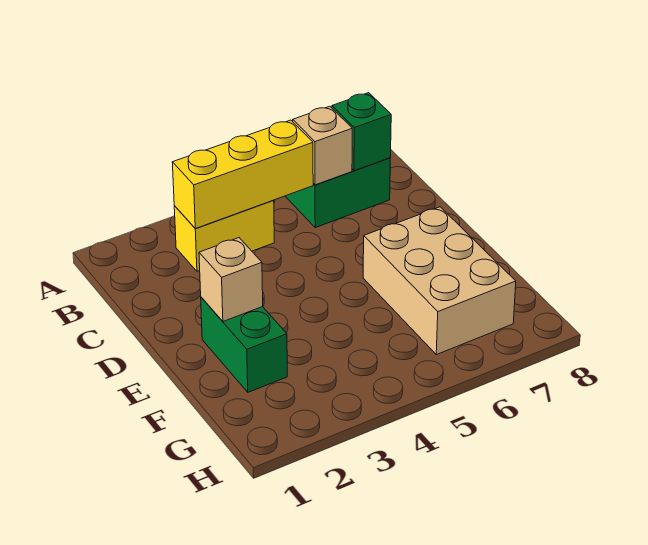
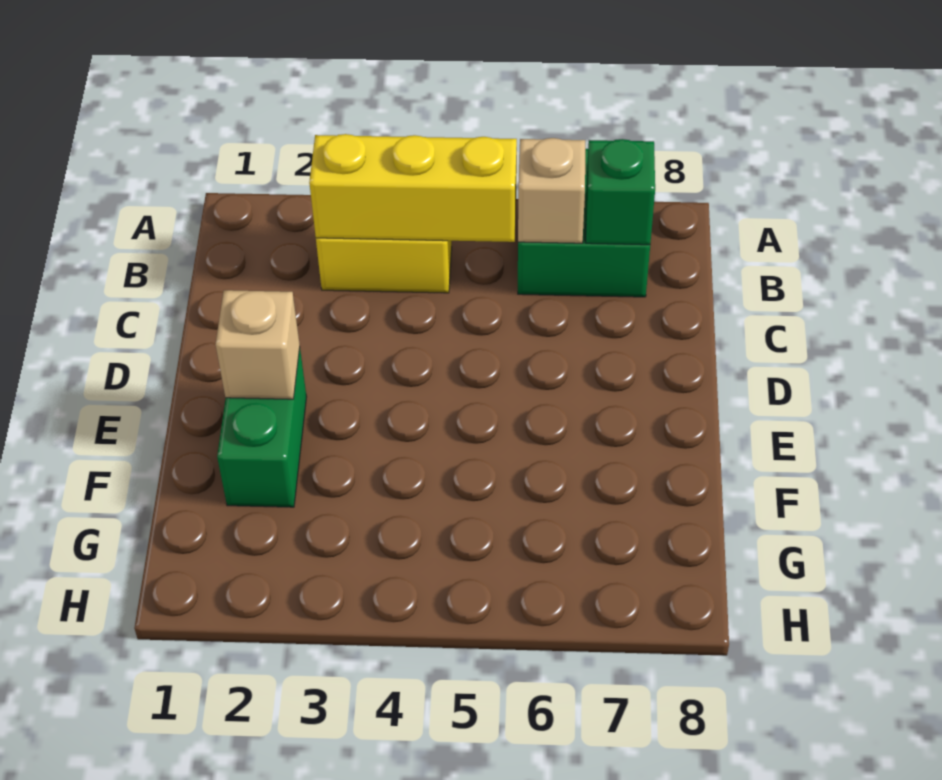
tan 2x3 brick [363,207,516,355] -> none

